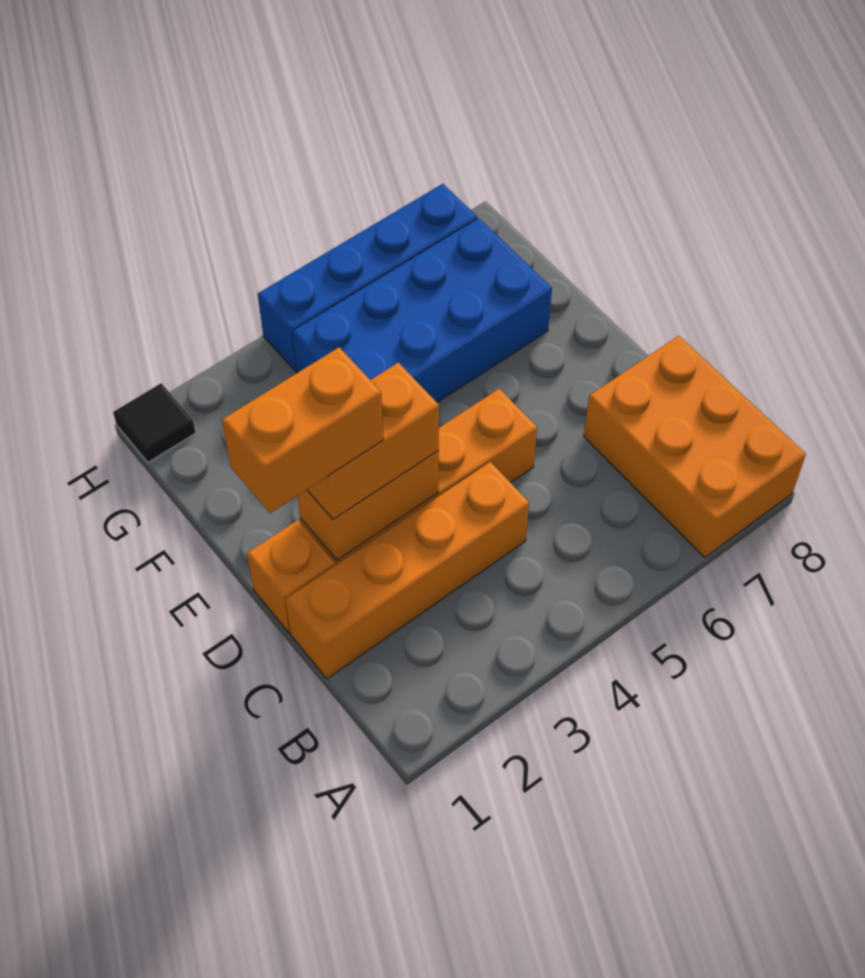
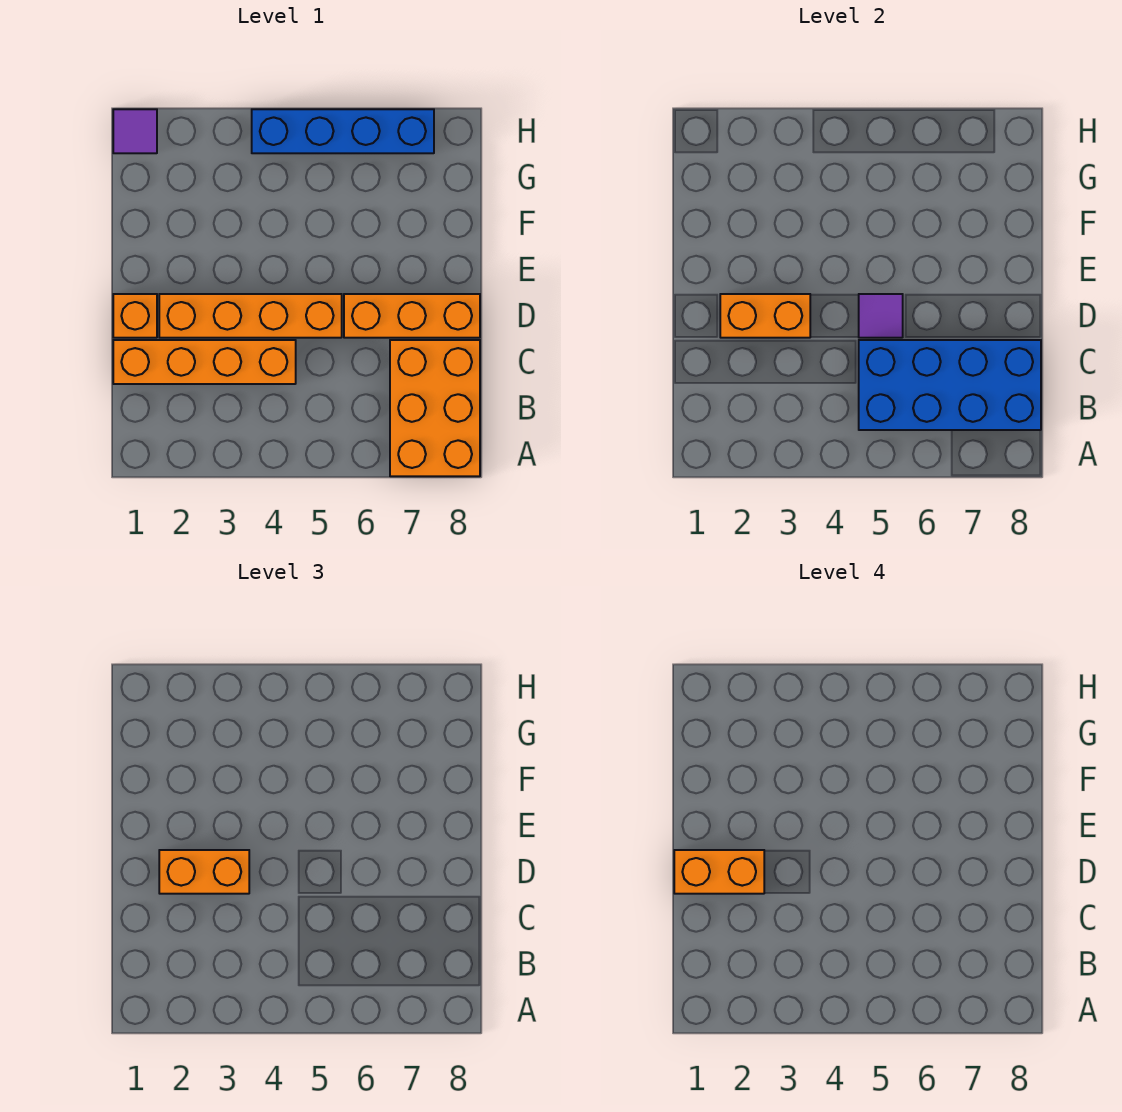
none -> purple 1x1 tile [859,294,903,338]
none -> orange 1x3 brick [344,294,480,338]
blue 2x4 brick [292,218,552,402] -> blue 2x4 brick moved to [859,340,1041,430]
black 1x1 tile [113,383,196,462] -> purple 1x1 tile [113,109,157,153]

